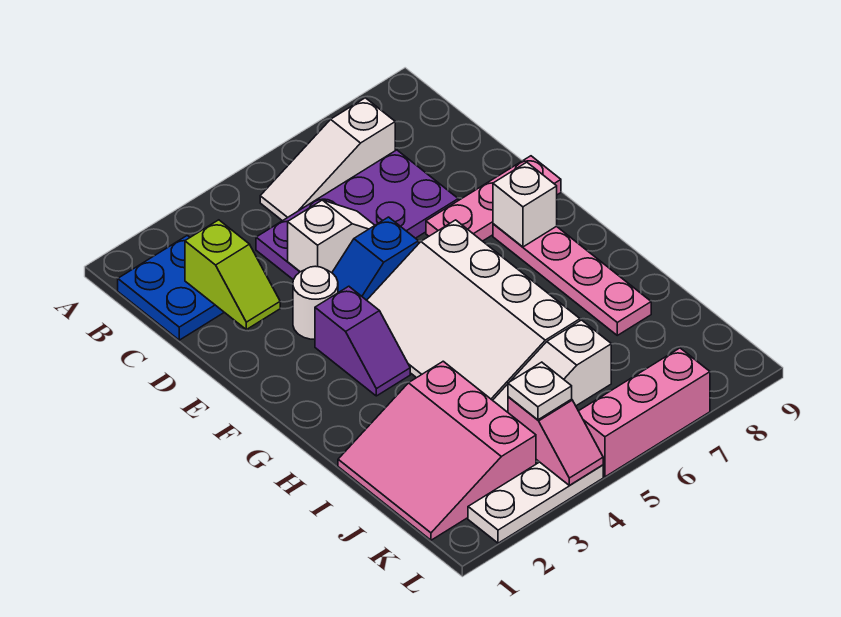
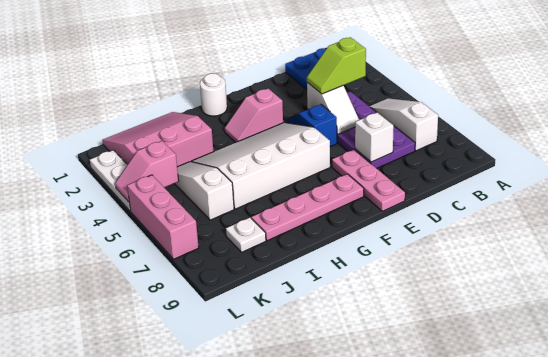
lime 1x2 slope [185,220,280,329] -> lime 1x2 slope moved to [307,37,366,94]
white 1x1 round brick [293,266,338,339] -> white 1x1 round brick moved to [200,73,227,116]
purple 1x2 slope [315,286,410,396] -> pink 1x2 slope [225,89,283,143]
white 1x1 brick [493,162,557,247] -> white 1x1 brick moved to [355,113,394,162]
white 1x1 plate [508,362,572,420] -> white 1x1 plate moved to [226,218,266,252]

